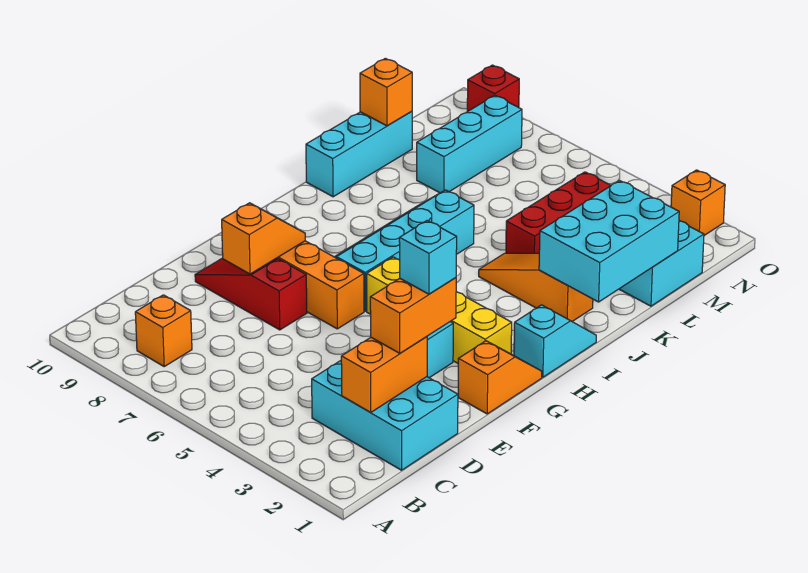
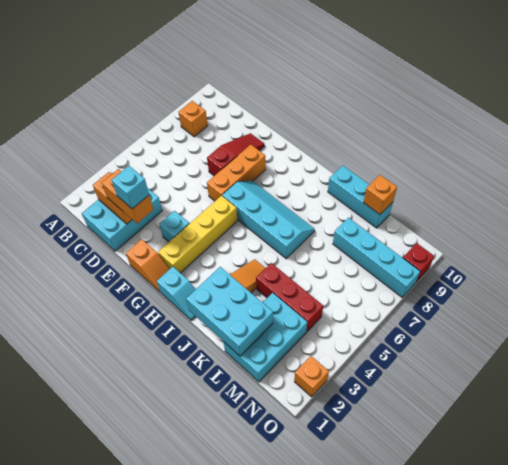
orange 1x2 slope [222,203,305,274] -> none
cyan 1x3 brick [417,95,522,193] -> cyan 1x4 brick [333,218,420,297]

